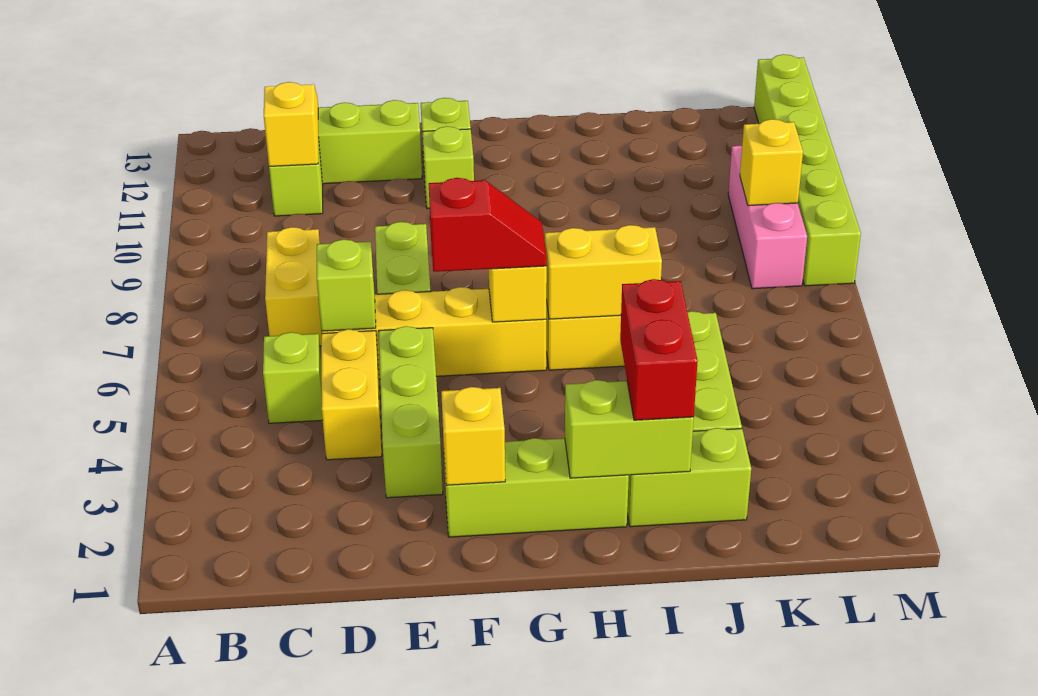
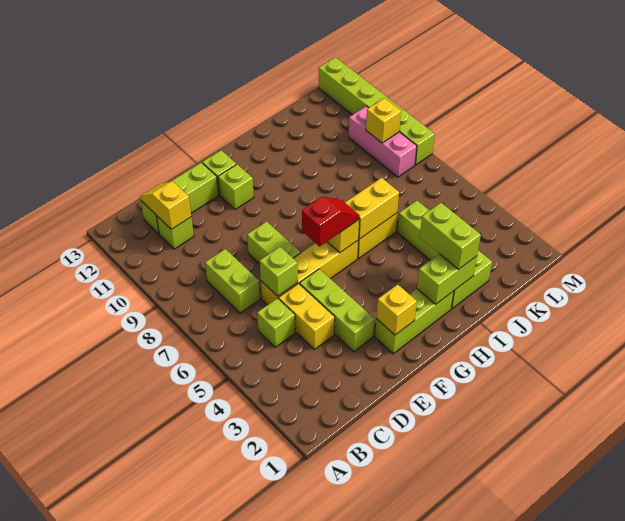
yellow 1x2 brick [265,227,321,346] -> lime 1x2 brick [205,249,260,313]
red 1x2 brick [620,279,698,420] -> lime 1x2 brick [420,203,481,269]

